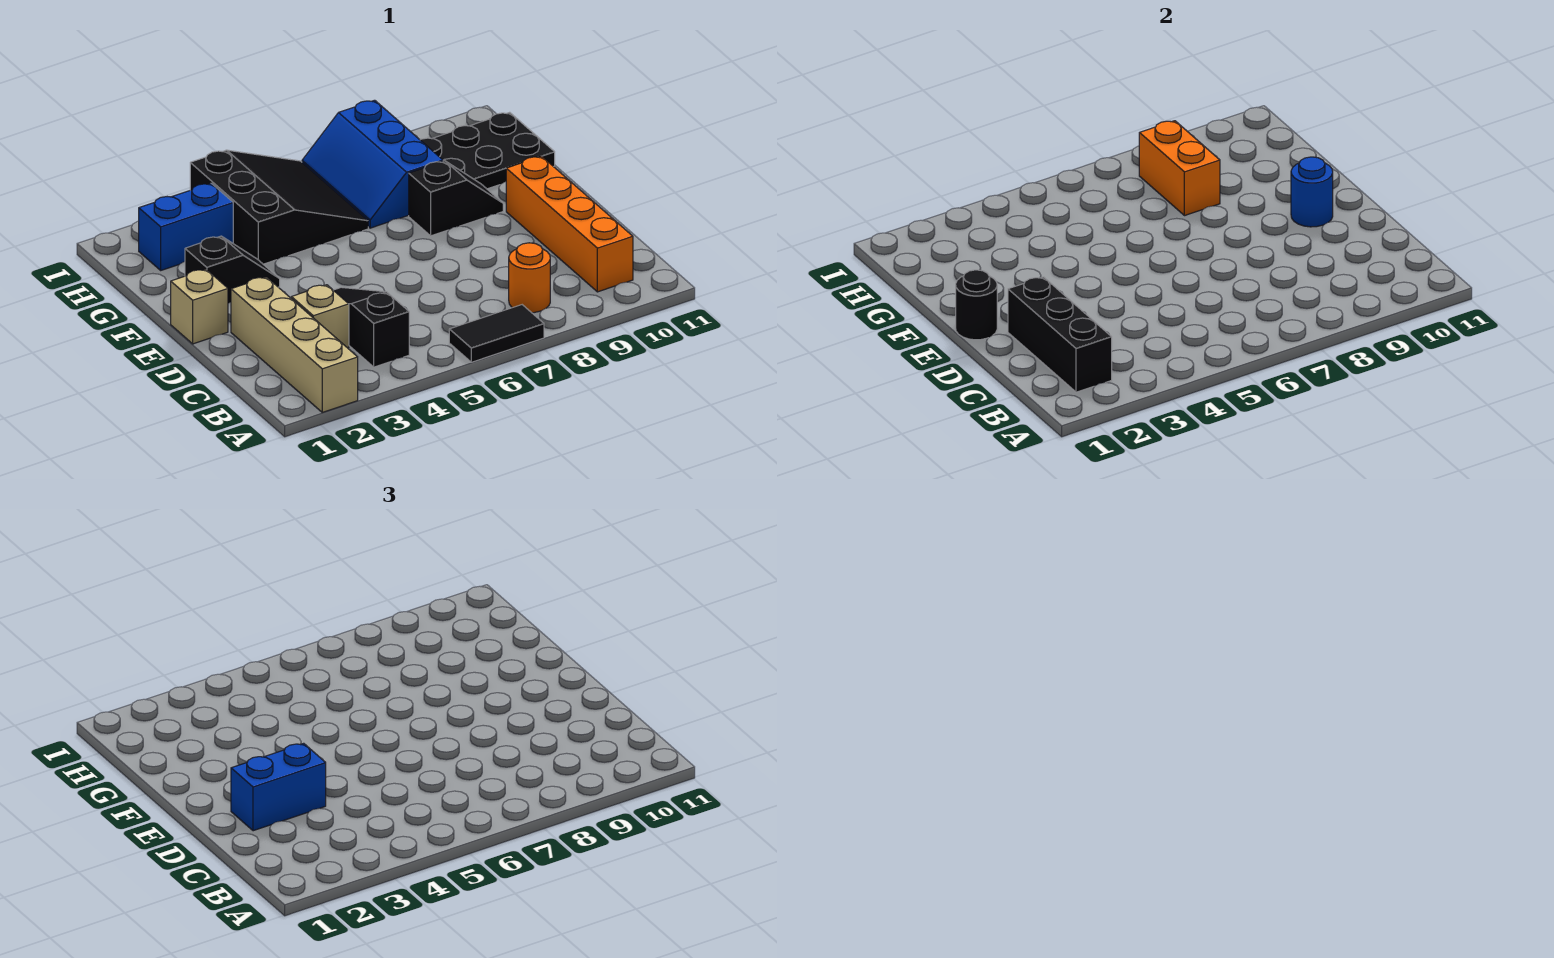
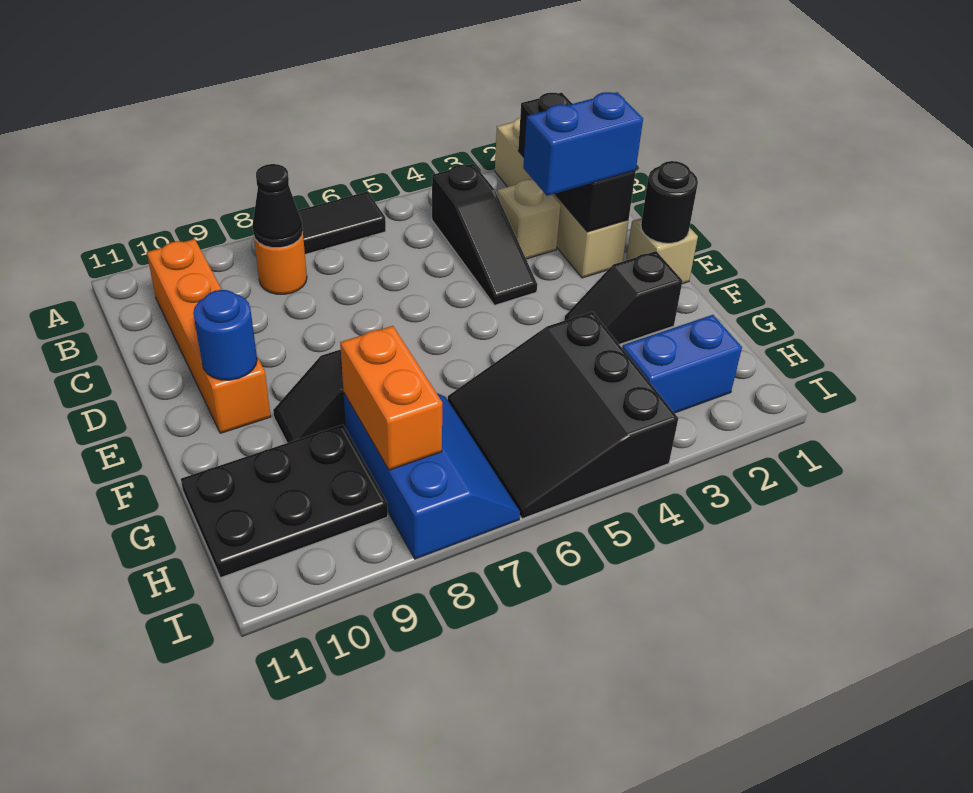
none -> black 1x1 cone [252,164,303,248]

